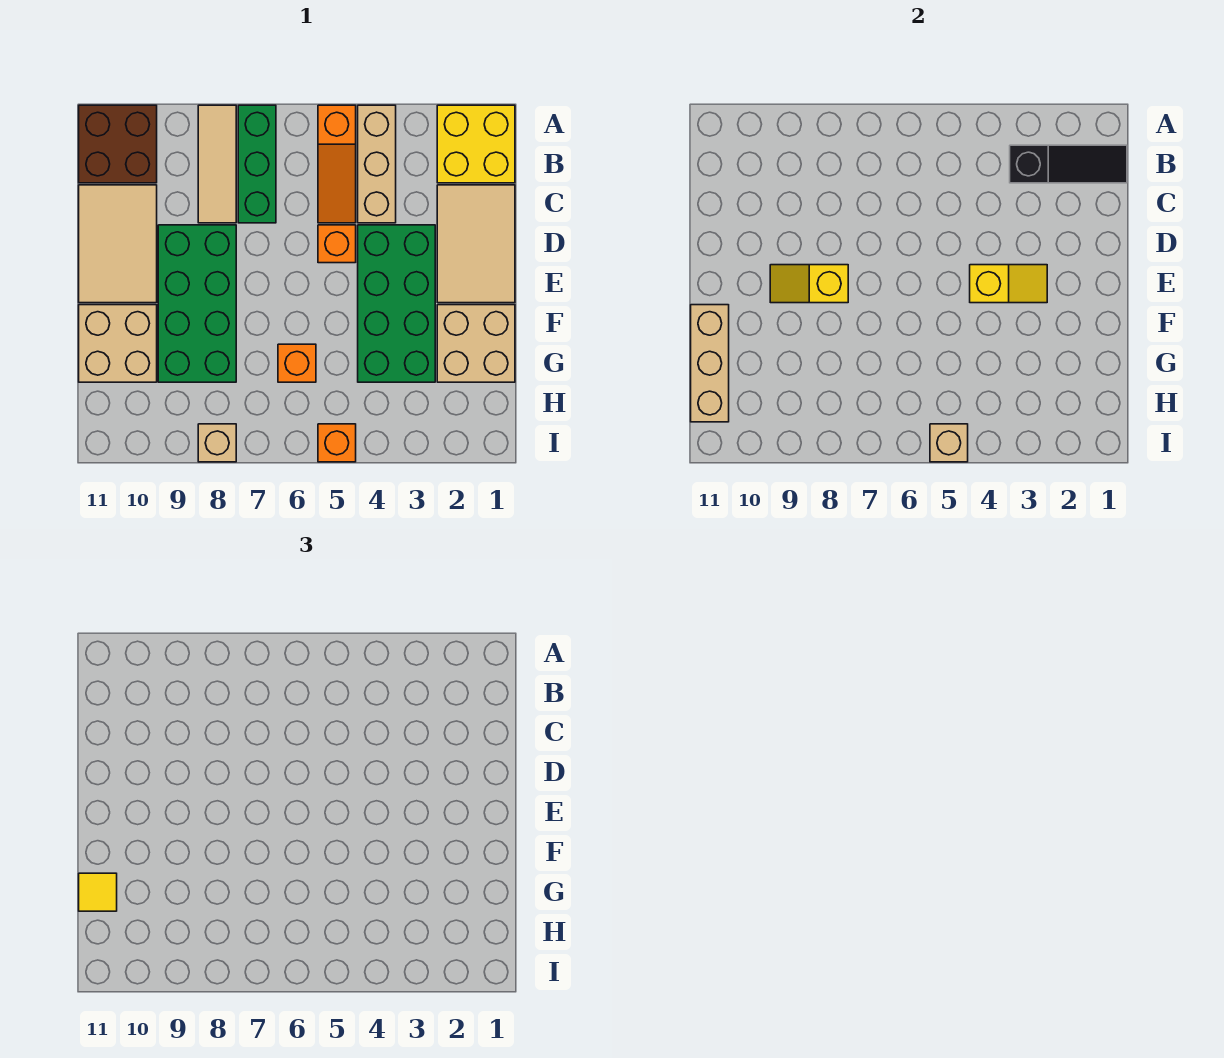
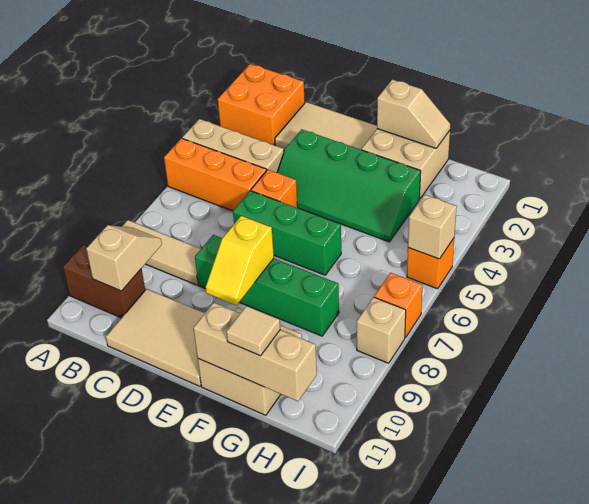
yellow 2x2 brick [437,105,515,183] -> orange 2x2 brick [218,64,305,145]
orange 1x3 slope [318,105,356,223] -> orange 1x3 brick [164,138,266,211]
green 1x3 brick [238,105,276,223] -> green 1x3 brick moved to [233,191,341,275]
brown 2x2 brick [79,105,157,183] -> brown 1x2 brick [63,245,145,318]
black 1x3 slope [1010,145,1127,183] -> none
none -> tan 1x2 slope [86,225,162,291]
green 2x4 brick [358,225,435,382] -> green 2x4 slope [277,129,421,242]
green 2x4 brick [158,225,236,382] -> green 1x4 brick [195,235,339,336]
yellow 1x2 slope [970,265,1047,303] -> none
none -> tan 1x2 slope [377,80,450,148]
orange 1x1 brick [278,344,316,382] -> orange 1x1 brick moved to [374,273,423,338]
yellow 1x1 tile [79,873,117,911] -> tan 1x1 tile [226,306,280,356]

